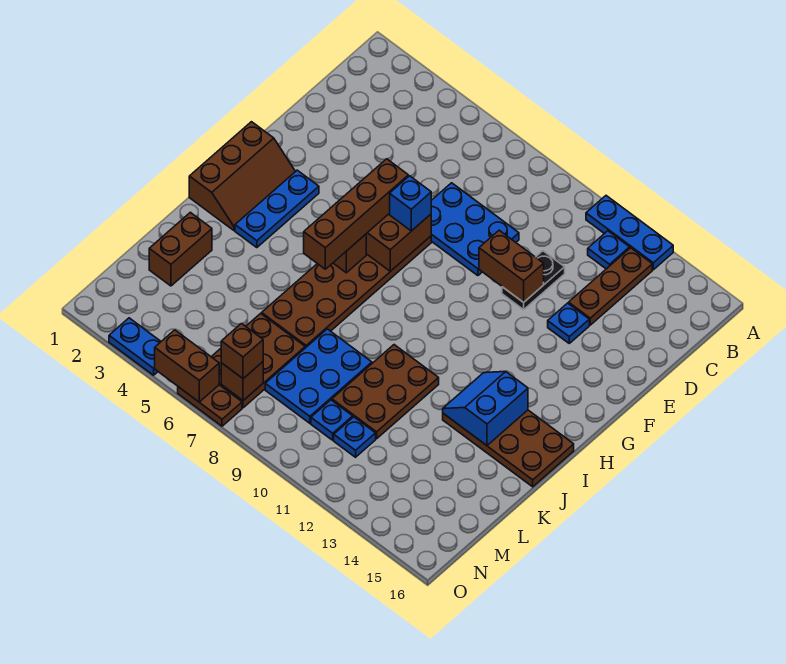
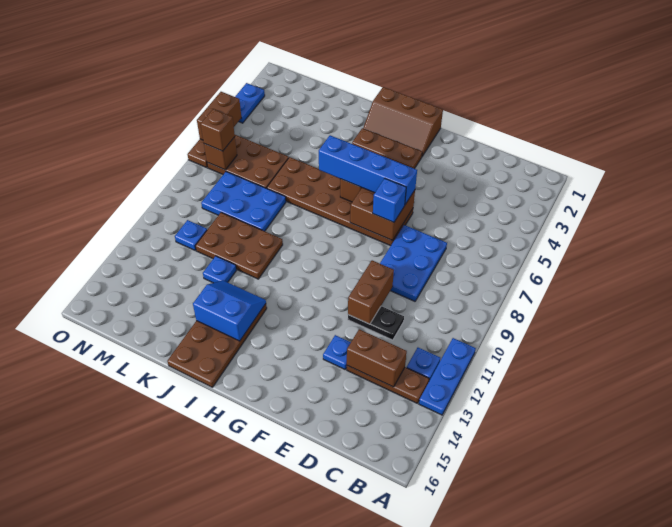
brown 1x4 brick [304,159,408,269] -> blue 1x4 brick [319,135,417,205]
blue 1x3 plate [235,170,319,248] -> brown 1x3 plate [352,128,422,169]
brown 1x2 brick [149,212,212,286] -> brown 1x2 brick moved to [347,329,407,387]
blue 1x1 plate [311,400,353,440] -> blue 1x1 plate moved to [203,256,236,283]

